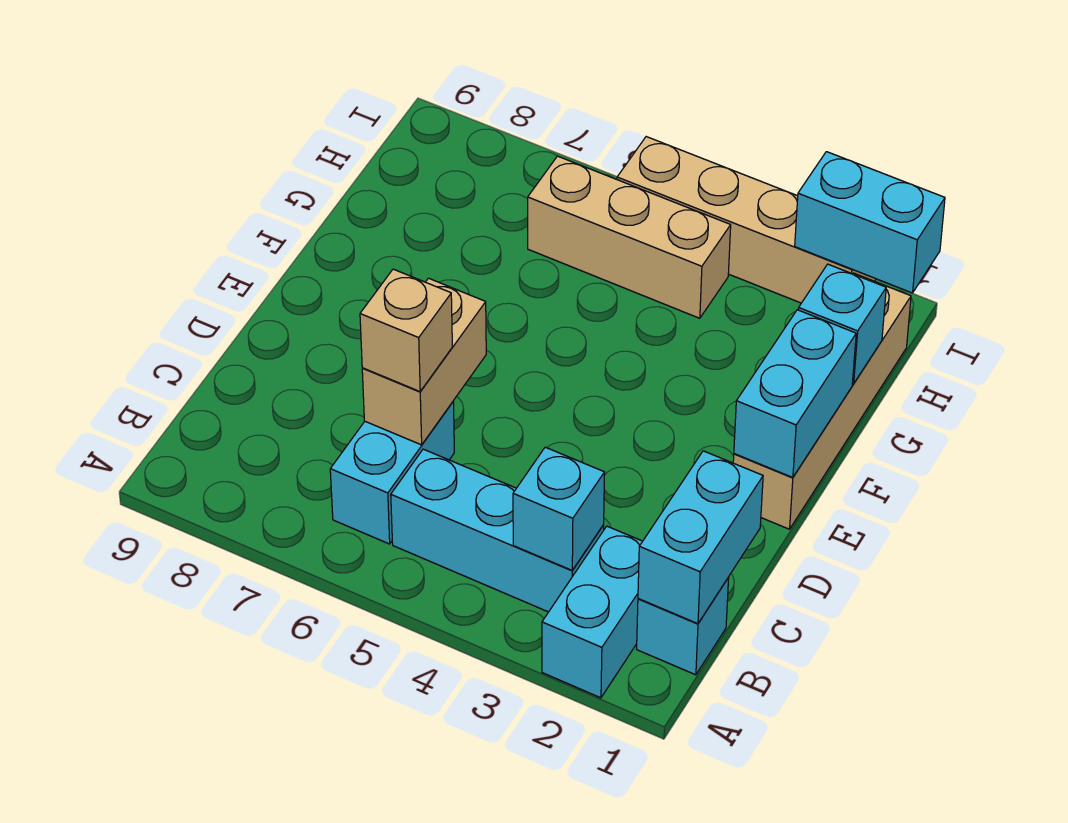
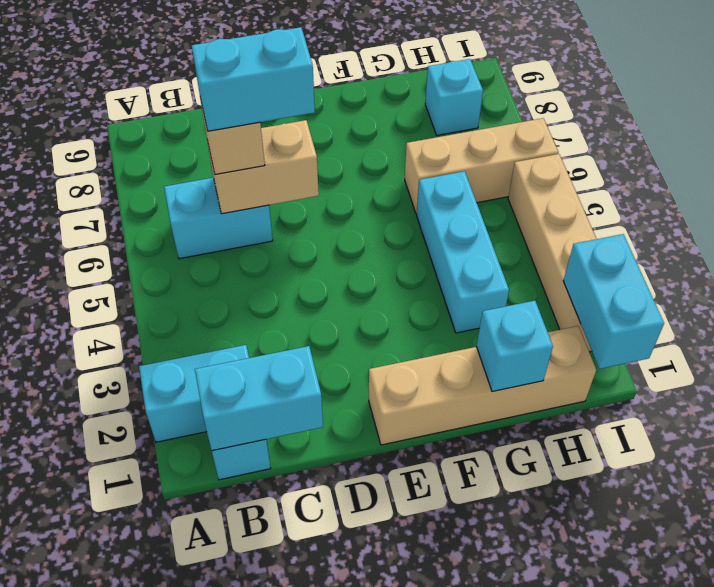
cyan 1x3 brick [391,449,604,612] -> cyan 1x3 brick moved to [417,171,509,333]
cyan 1x1 brick [513,447,605,570] -> cyan 1x1 brick moved to [425,59,483,135]
cyan 1x2 brick [734,310,856,478] -> cyan 1x2 brick moved to [192,27,315,131]
tan 1x3 brick [528,156,731,318] -> tan 1x3 brick turned to [405,118,558,214]

